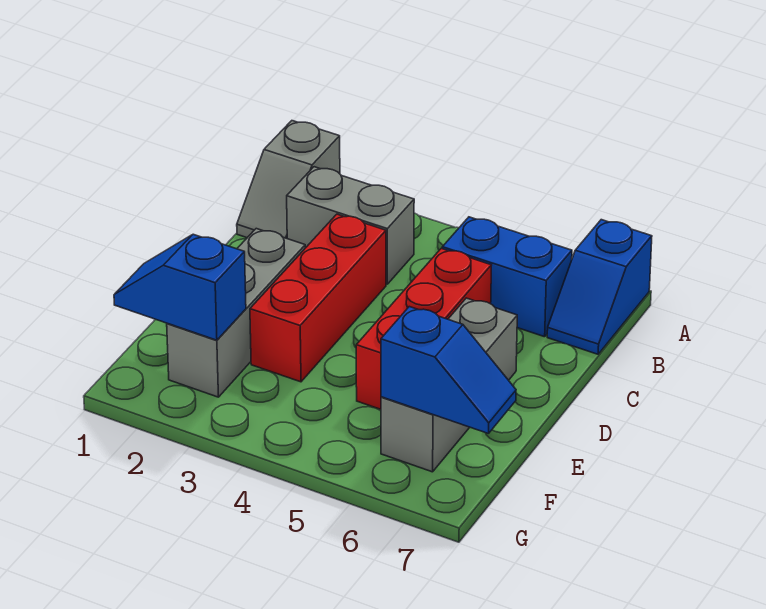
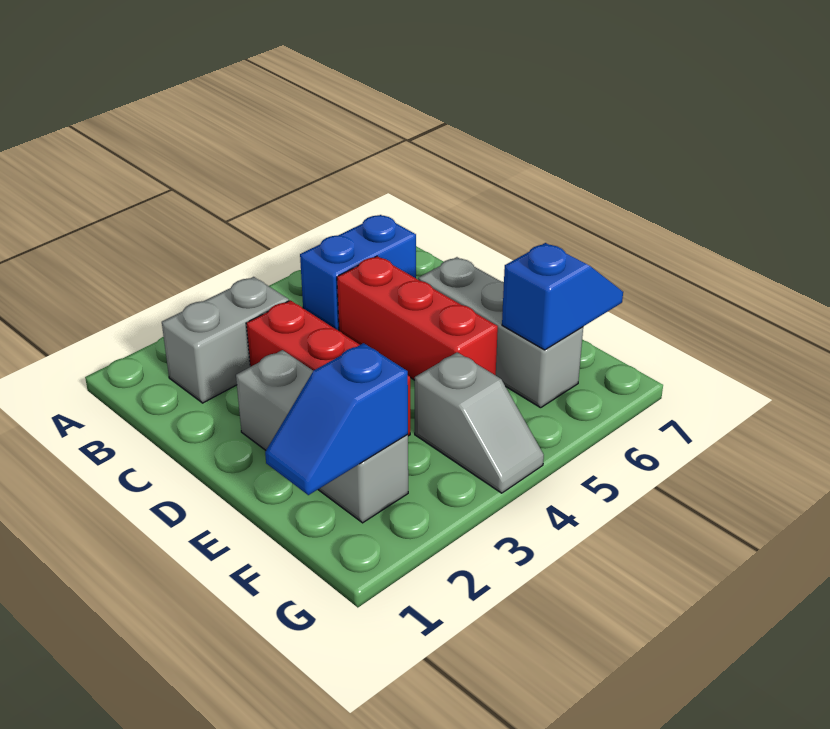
grey 1x2 slope [237,121,340,238] -> grey 1x2 slope moved to [415,352,544,493]
blue 1x2 slope [547,220,652,354] -> none

